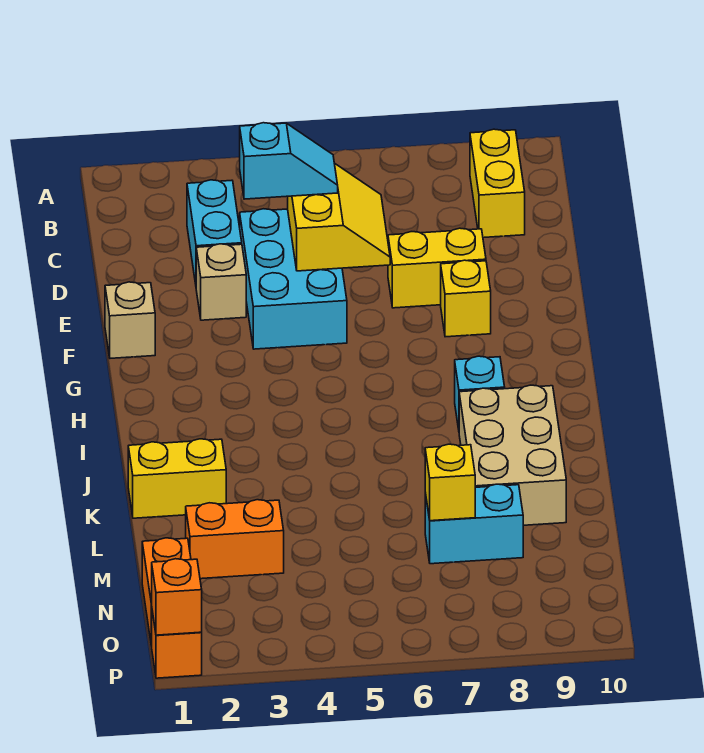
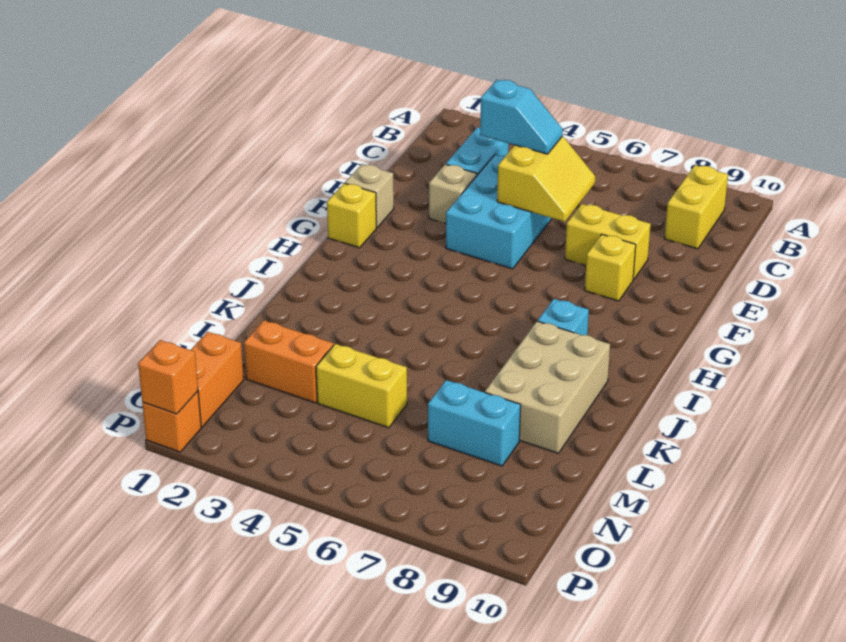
yellow 1x2 brick [128,439,226,518] -> yellow 1x2 brick moved to [316,344,407,428]
yellow 1x1 brick [425,444,475,521] -> yellow 1x1 brick moved to [327,183,376,248]

